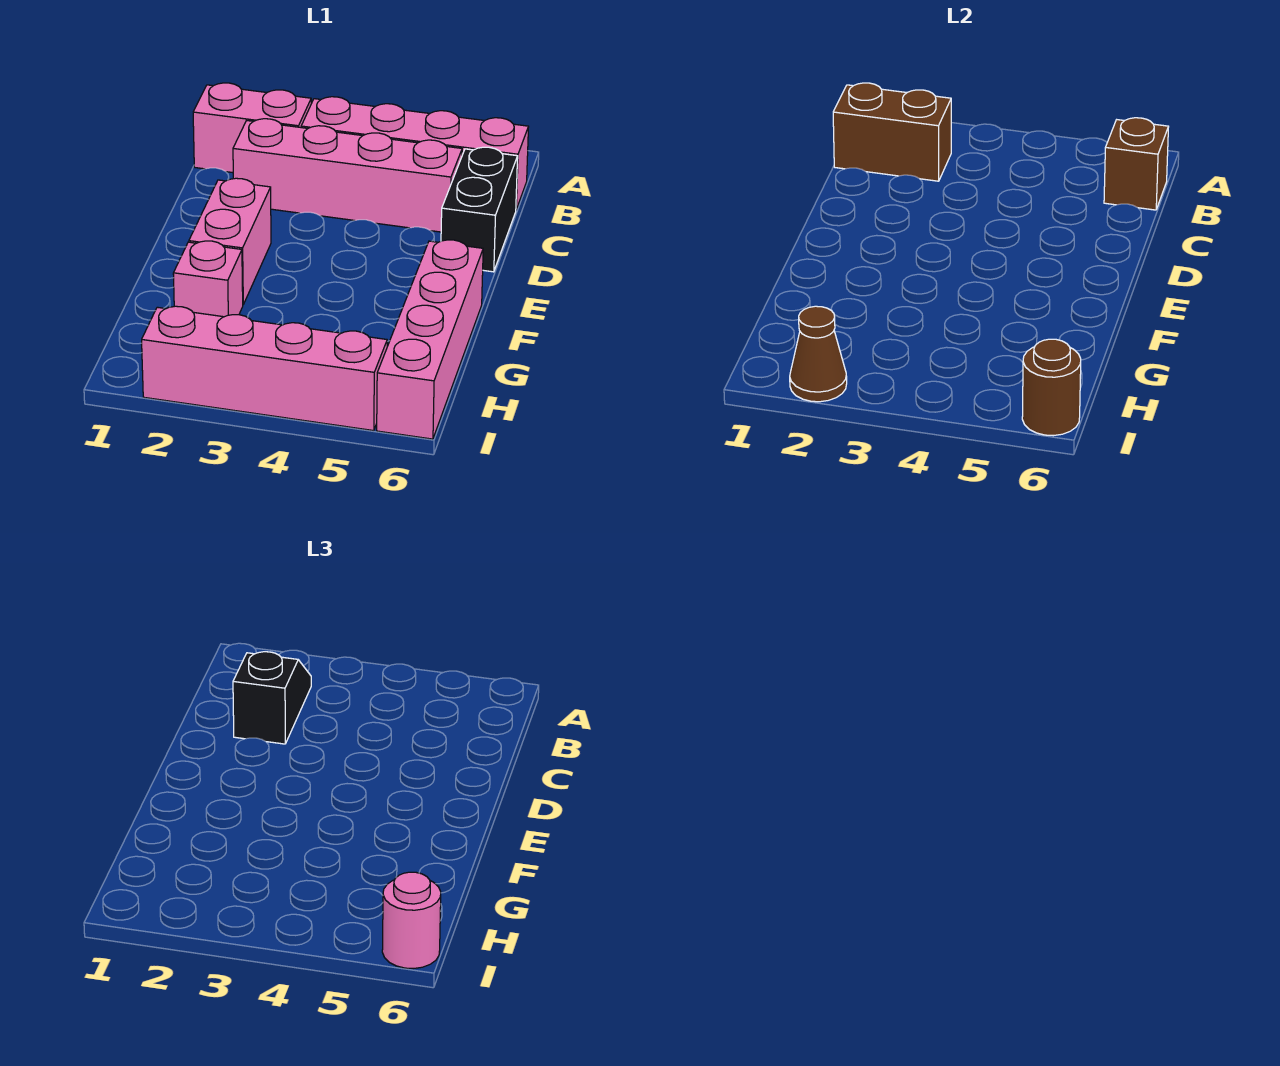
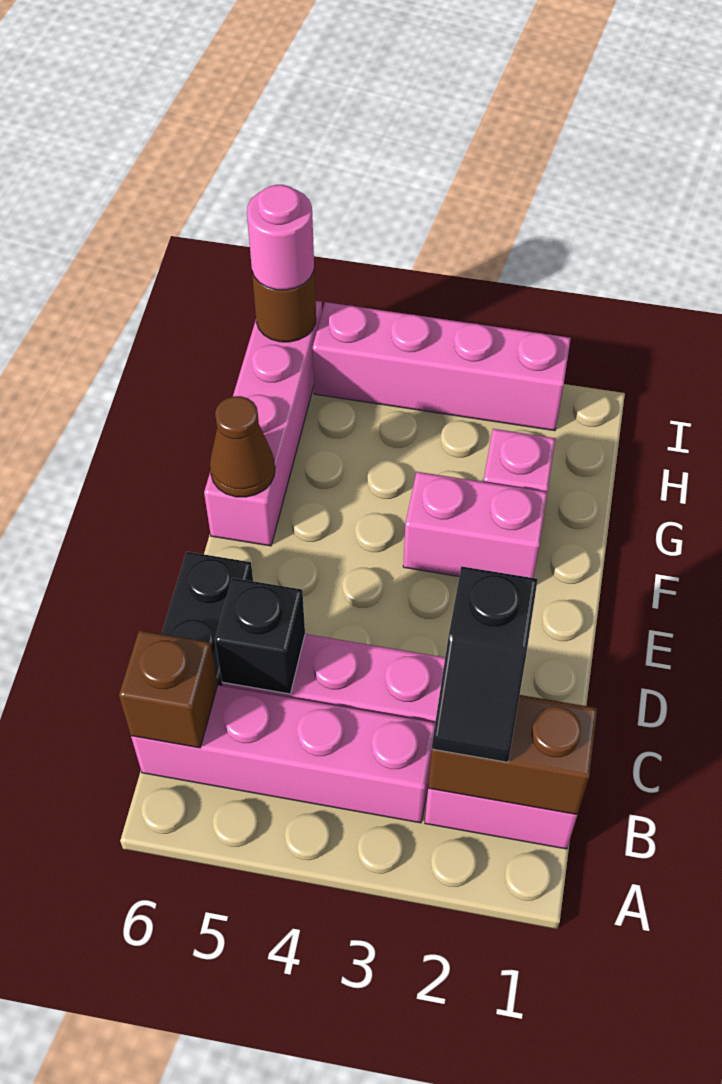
none -> black 1x1 brick [215,578,305,694]
pink 1x2 brick [189,178,271,304] -> pink 1x2 brick turned to [403,472,547,578]
brown 1x1 cone [790,306,847,402] -> brown 1x1 cone moved to [210,396,275,497]

